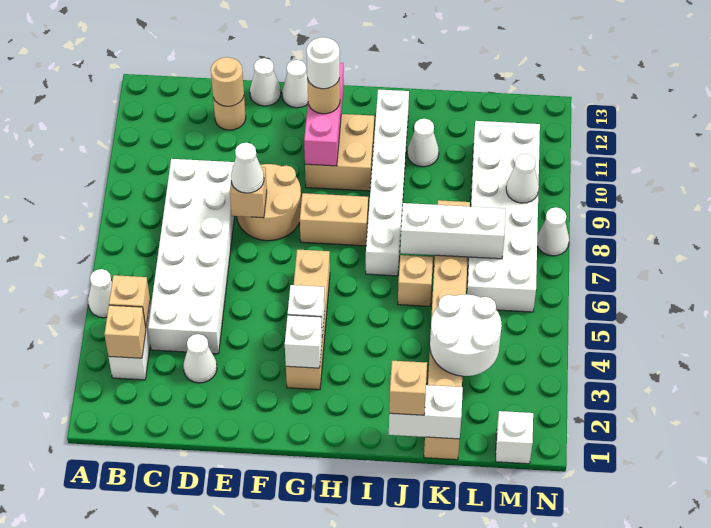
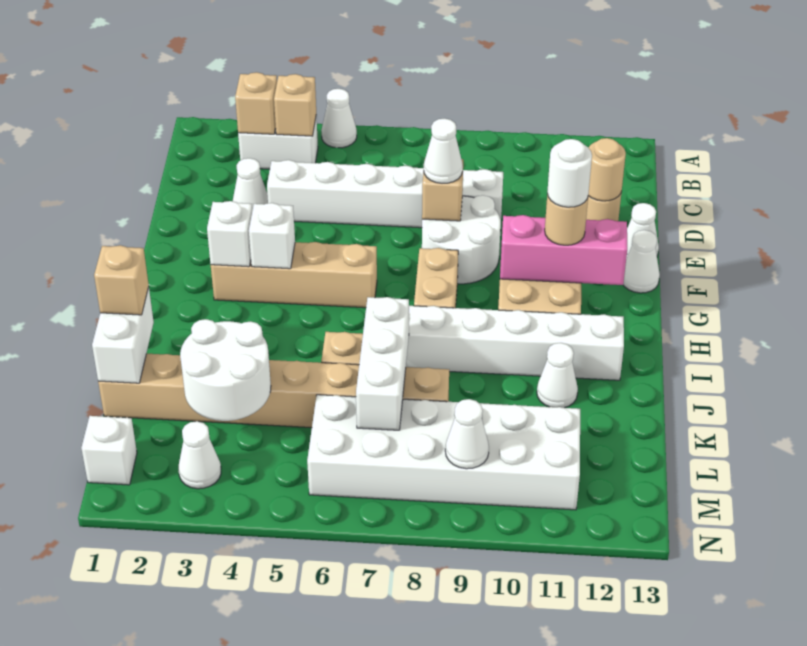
white 2x6 brick [148,159,234,354] -> white 1x6 brick [267,160,503,231]
tan 2x2 round brick [237,164,301,241] -> white 2x2 round brick [422,195,501,284]
white 1x1 cone [537,207,569,256] -> white 1x1 cone moved to [179,421,221,489]

